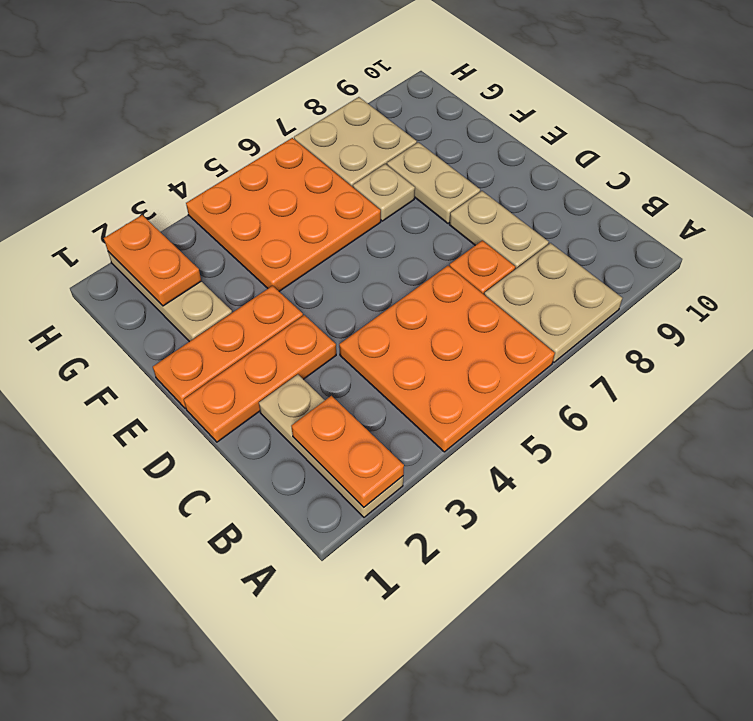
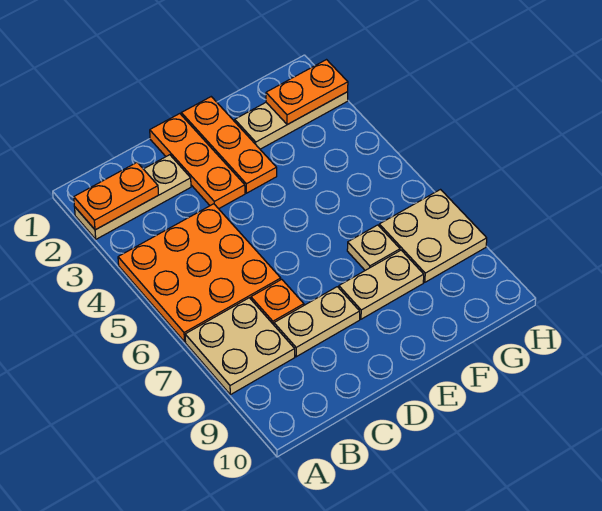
orange 3x3 plate [186,138,381,291] -> none

